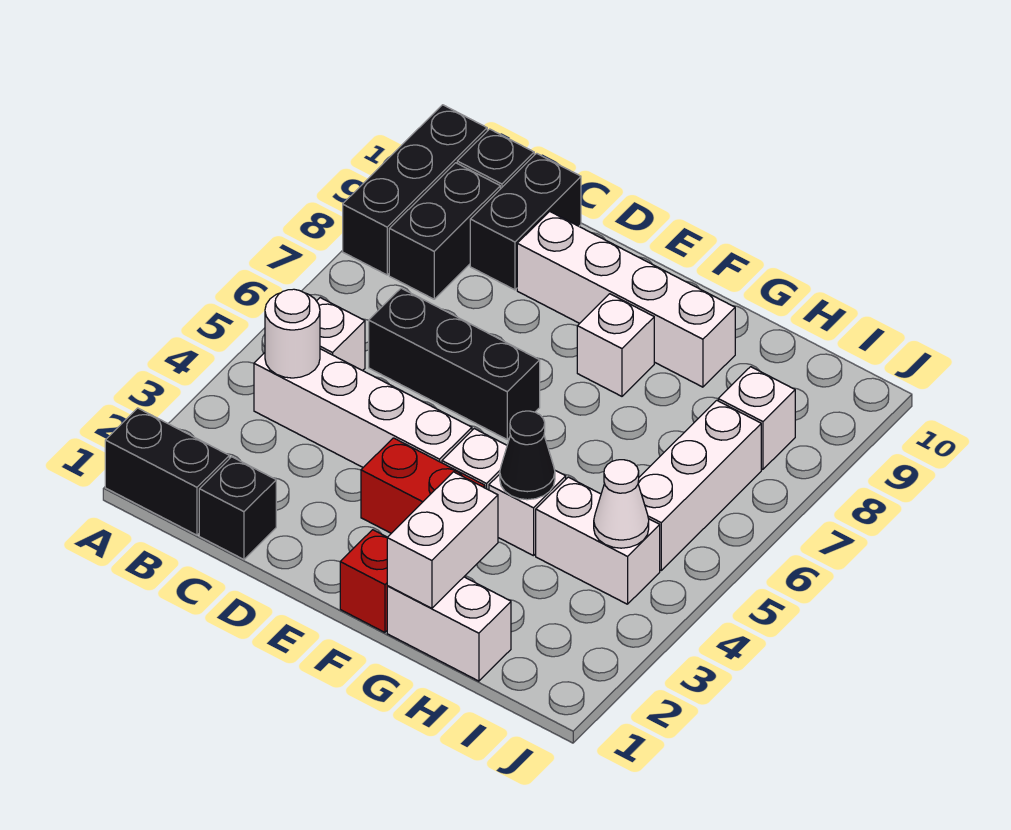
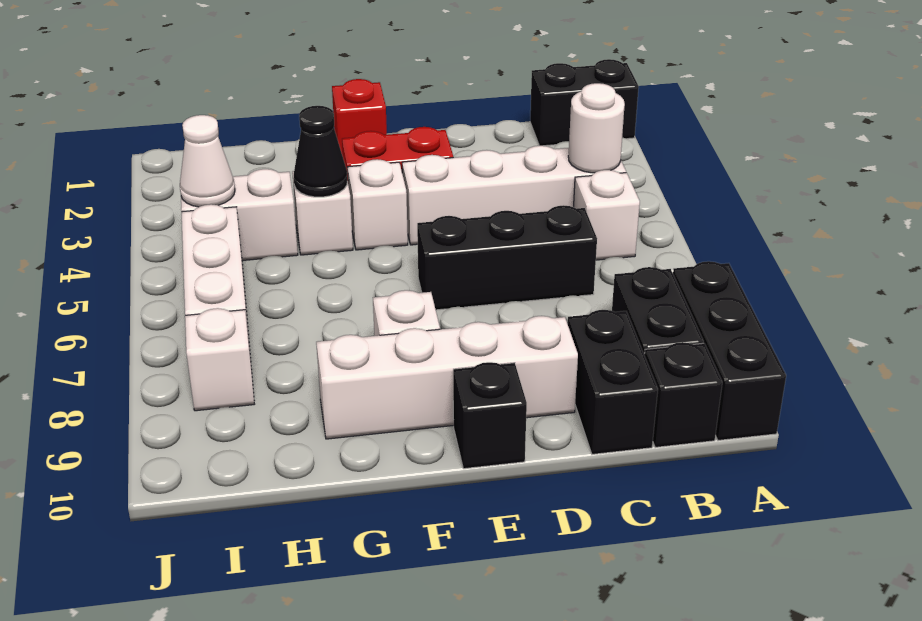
black 1x1 brick [199,457,276,559] -> black 1x1 brick moved to [453,362,527,469]
white 1x2 brick [387,577,511,681] -> none
white 1x2 brick [387,472,498,609] -> none

